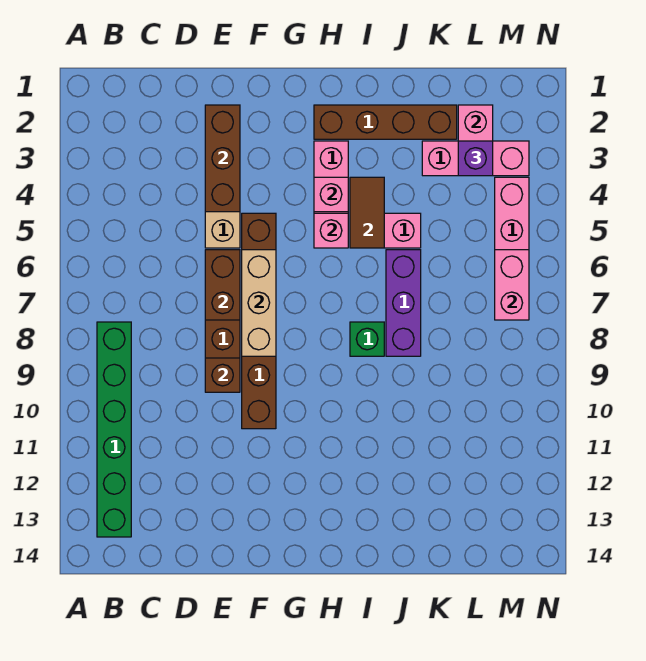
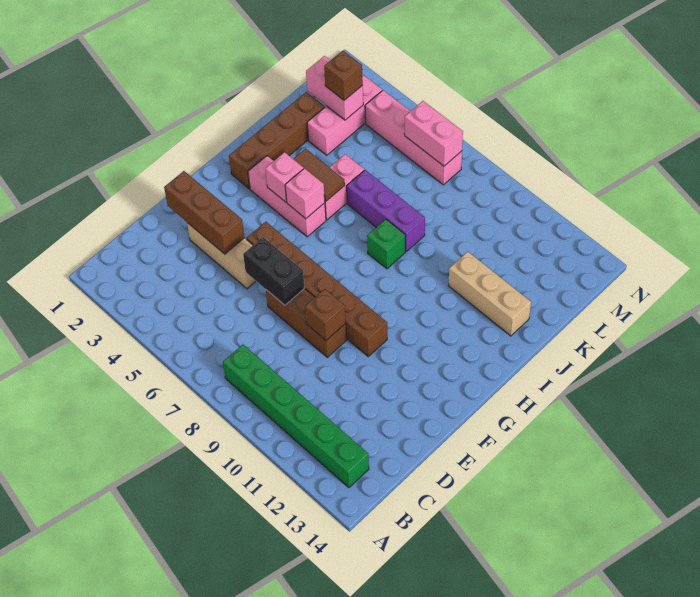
brown 1x2 brick [205,250,240,320] -> black 1x2 brick [243,237,304,305]
tan 1x3 brick [242,250,276,356] -> tan 1x3 brick moved to [448,252,531,336]
purple 1x1 brick [458,141,493,176] -> brown 1x1 brick [324,51,363,100]

